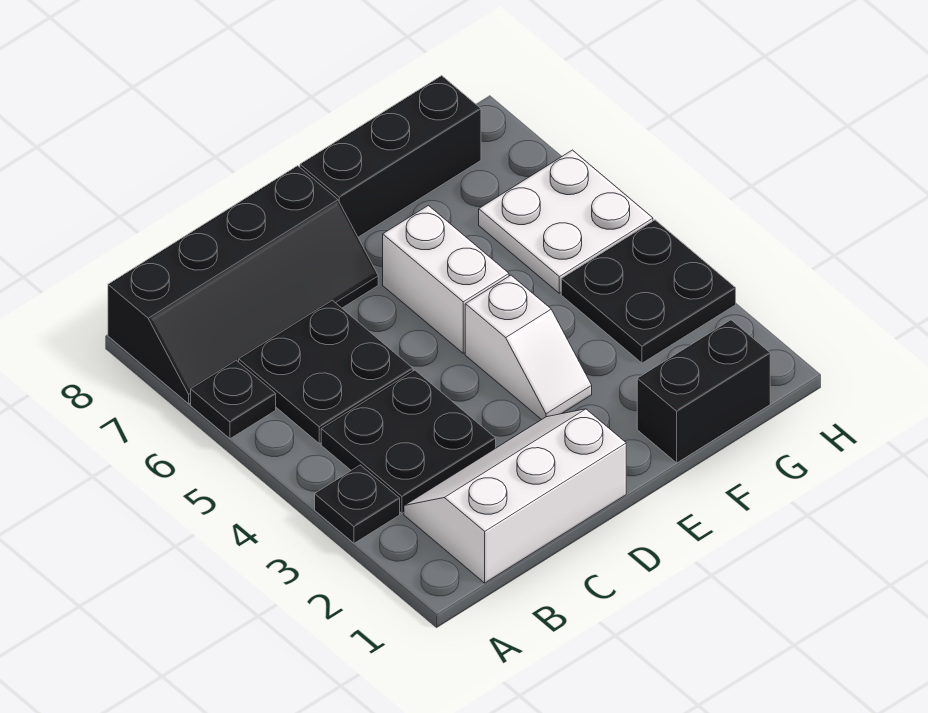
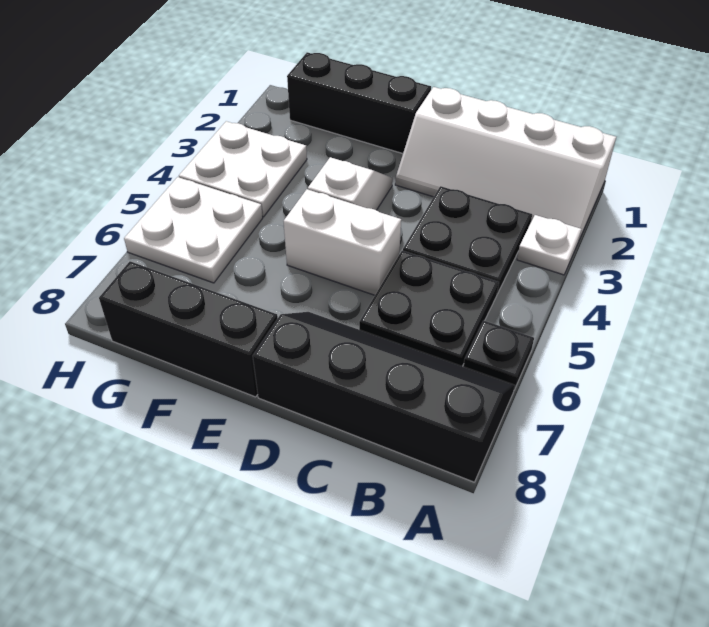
black 1x1 plate [315,465,400,543] -> white 1x1 plate [517,215,581,275]
white 2x3 slope [404,409,626,583] -> white 2x4 slope [395,87,616,239]
white 1x2 brick [383,205,509,353] -> white 1x2 brick turned to [284,189,401,295]
black 1x2 brick [637,320,770,463] -> black 1x3 brick [287,52,431,154]
black 2x2 plate [561,220,736,363] -> white 2x2 plate [179,121,307,217]

